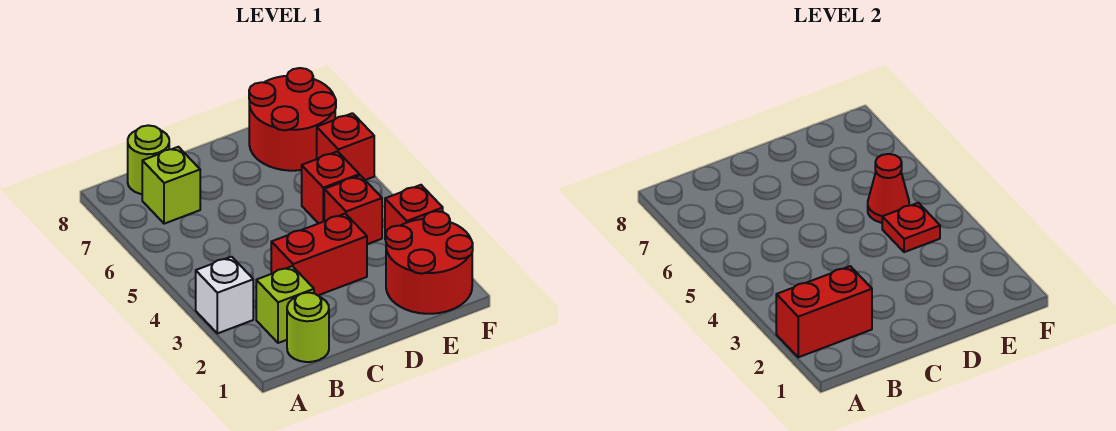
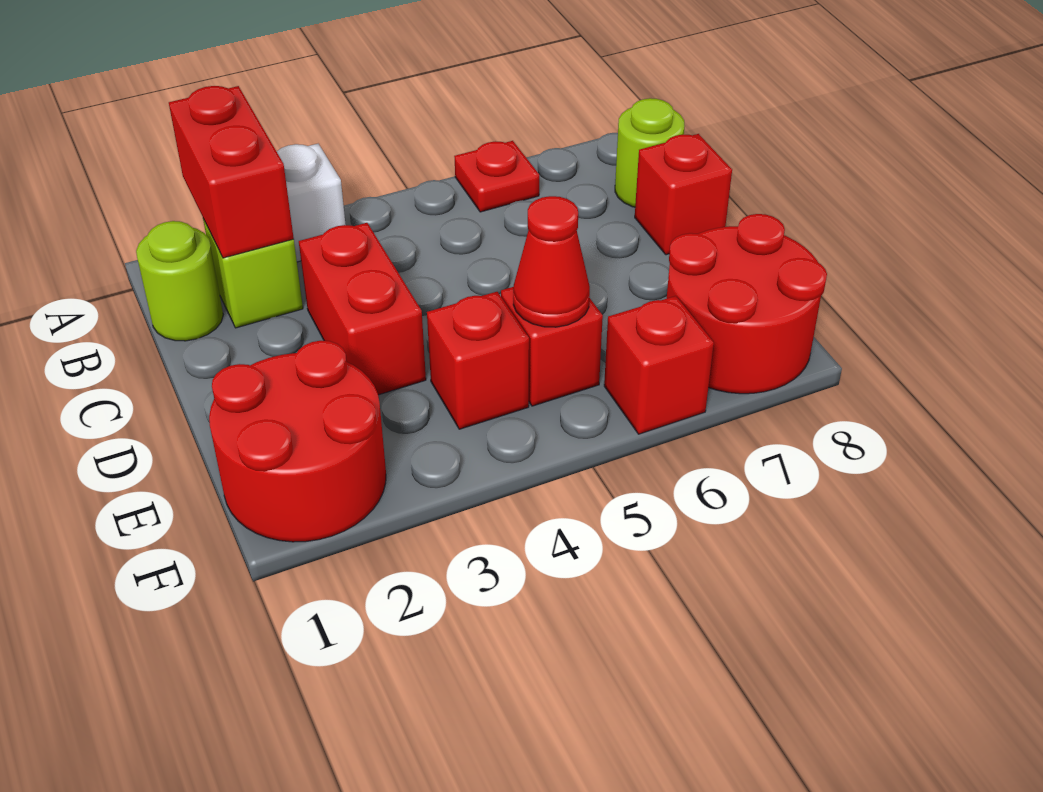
lime 1x1 brick [142,147,200,224] -> none
red 1x1 plate [882,203,940,252] -> red 1x1 plate moved to [454,141,539,212]
red 1x1 brick [385,185,443,240] -> red 1x1 brick moved to [635,134,732,255]

